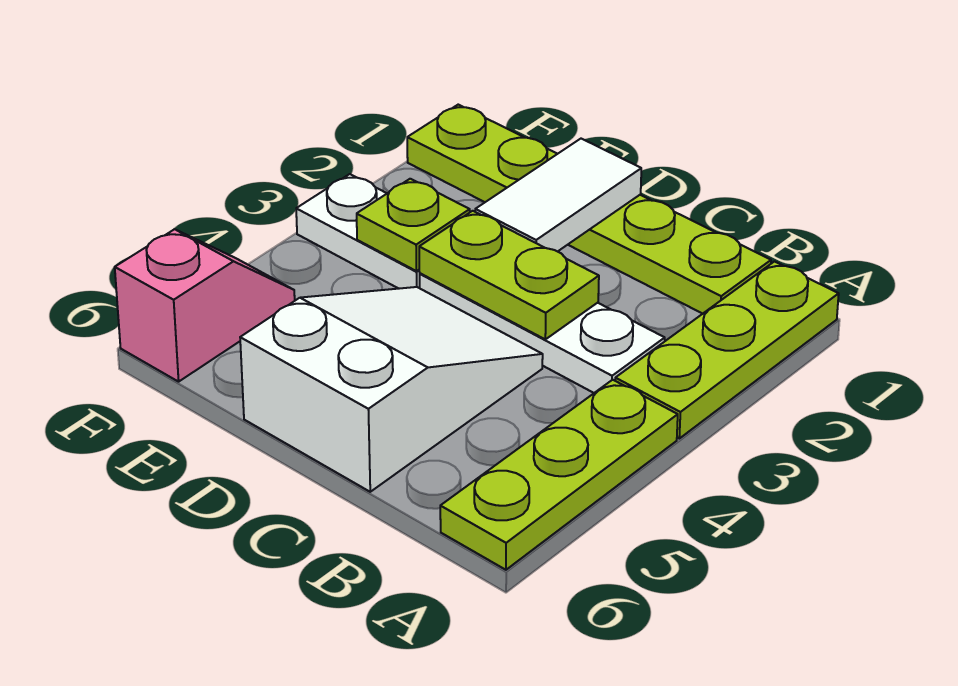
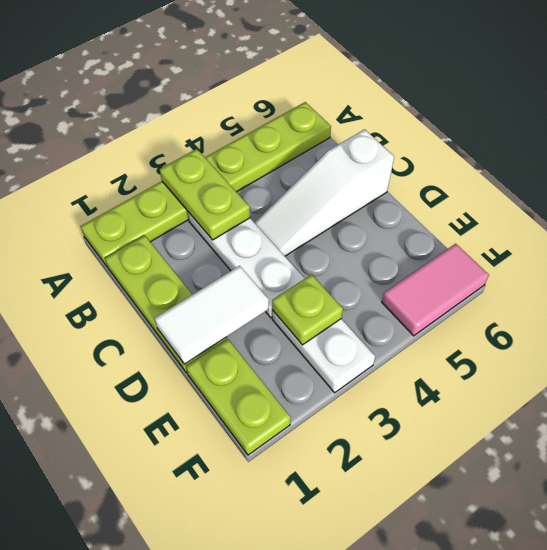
lime 1x2 plate [419,211,599,339] -> lime 1x2 plate moved to [160,149,250,240]
white 2x3 slope [240,287,543,492] -> white 1x3 slope [254,129,394,256]
pink 1x2 slope [115,229,295,382] -> pink 1x2 tile [382,244,489,336]

